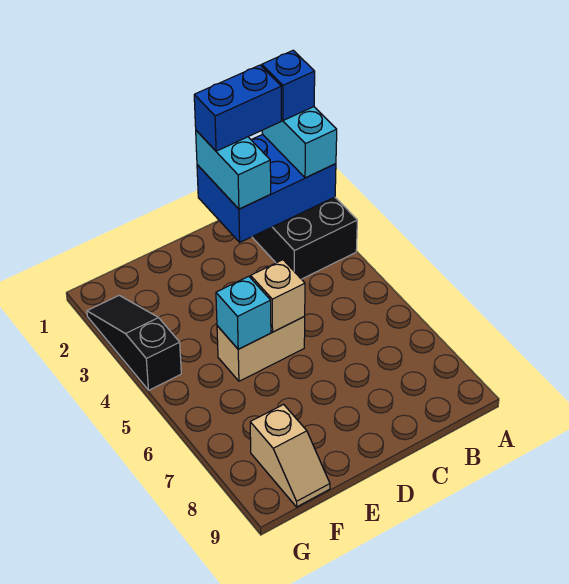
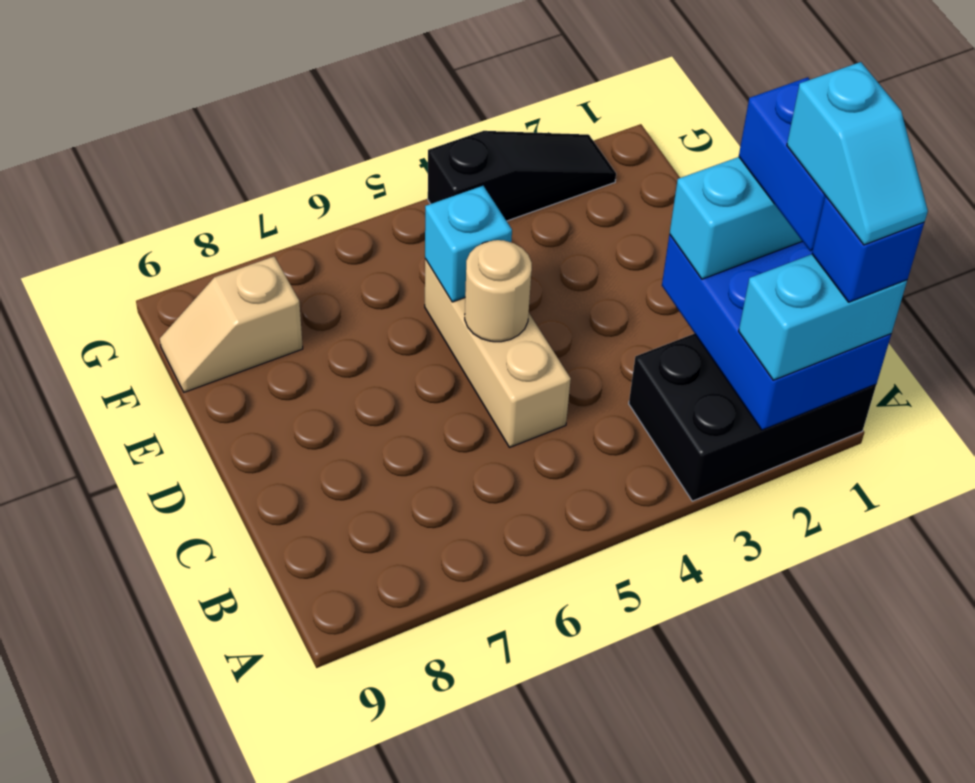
none -> cyan 1x2 slope [787,62,928,245]
tan 1x2 brick [217,317,305,381] -> tan 1x3 brick [425,259,571,447]
tan 1x1 brick [251,260,305,332] -> tan 1x1 round brick [465,240,532,342]

